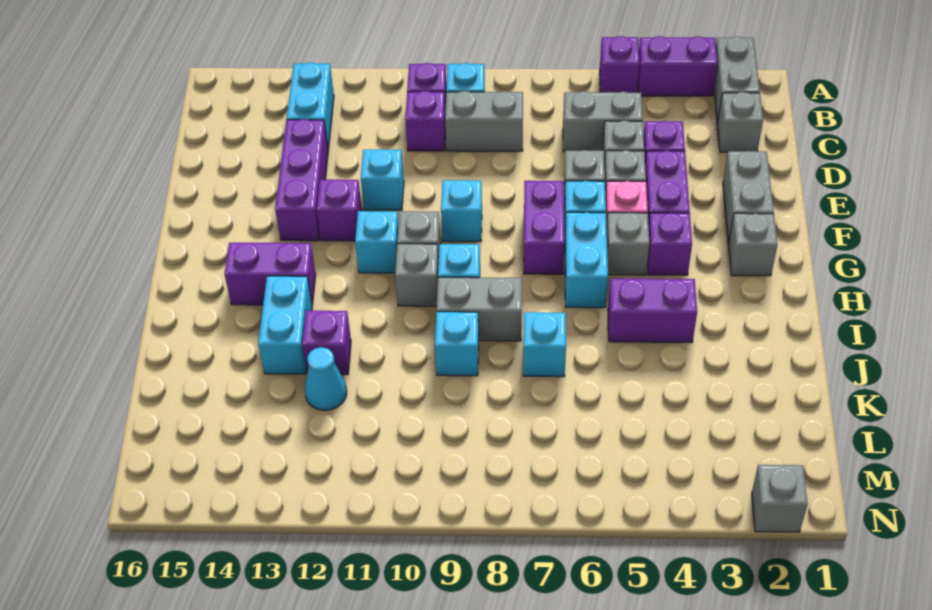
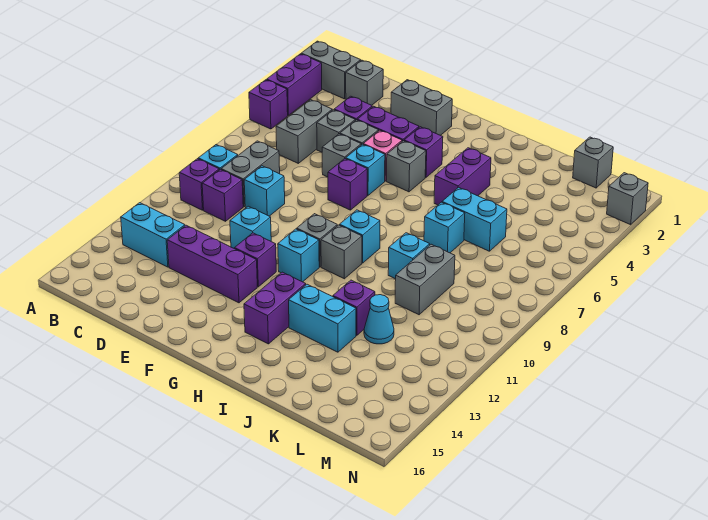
purple 1x2 brick [524,181,565,274] -> purple 1x1 brick [328,159,367,210]
cyan 1x1 brick [441,180,482,242] -> cyan 1x1 brick moved to [244,166,285,216]
grey 1x1 brick [729,213,778,276] -> grey 1x1 brick moved to [573,137,613,188]
cyan 1x2 brick [565,212,608,308] -> cyan 1x2 brick moved to [442,187,507,251]
grey 1x2 brick [437,277,522,341] -> grey 1x2 brick moved to [395,244,455,315]

